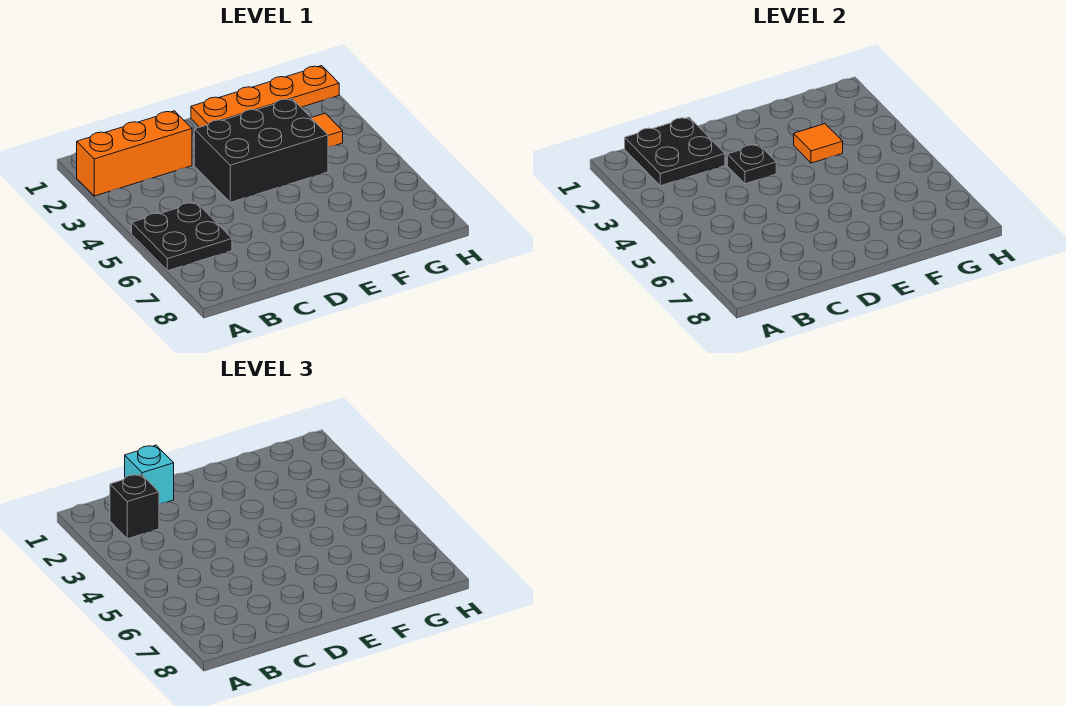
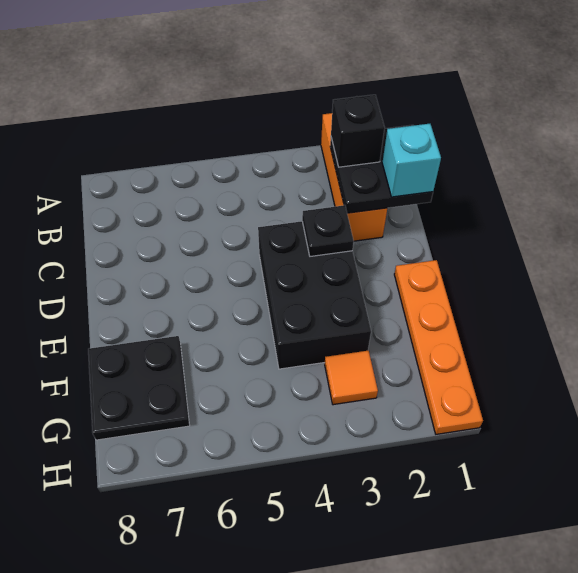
black 2x2 plate [132,202,232,271] -> black 2x2 plate moved to [88,336,190,440]
orange 1x1 tile [794,124,843,163] -> none

